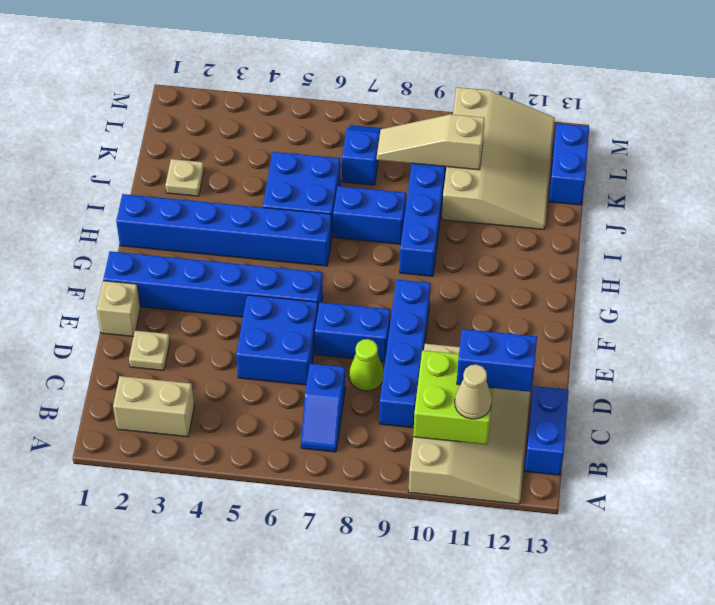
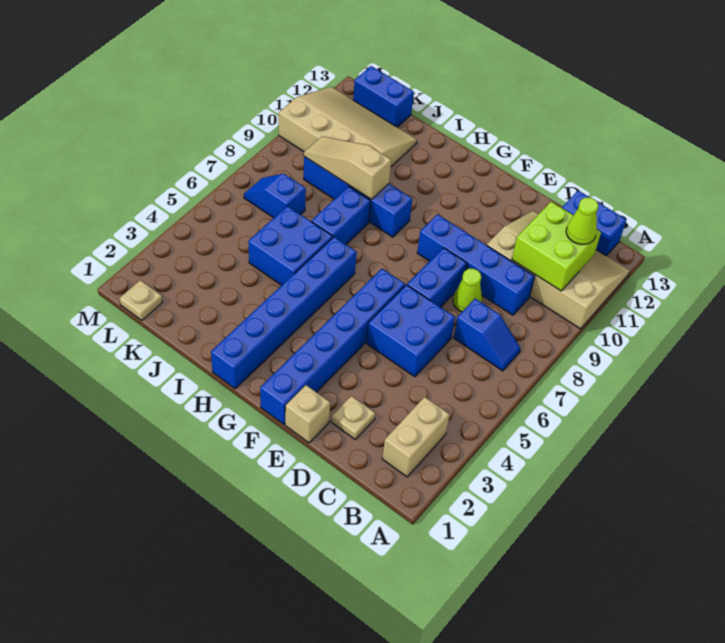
tan 1x1 cone [455,365,492,419] -> lime 1x1 cone [566,198,598,245]
blue 1x2 brick [457,329,537,392] -> none
tan 1x1 plate [165,159,204,196] -> tan 1x1 plate moved to [119,280,162,320]
tan 1x3 slope [377,114,485,170] -> tan 1x3 slope turned to [304,136,391,199]

